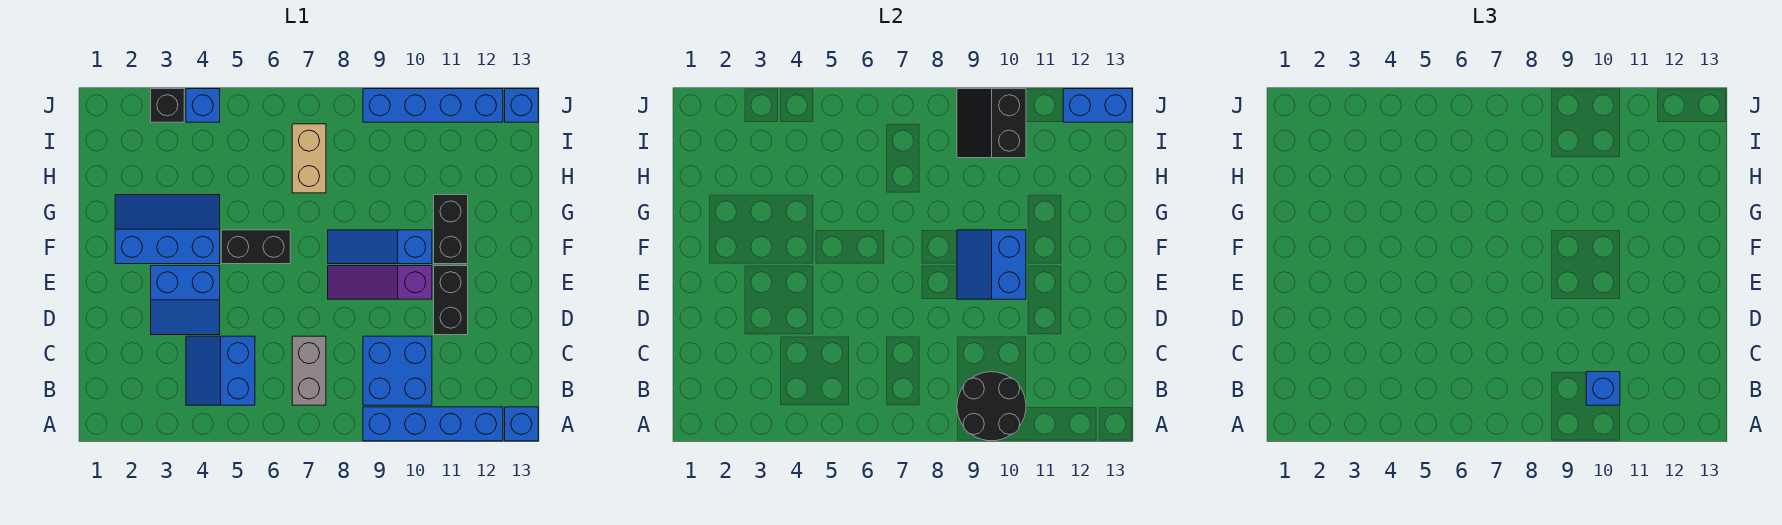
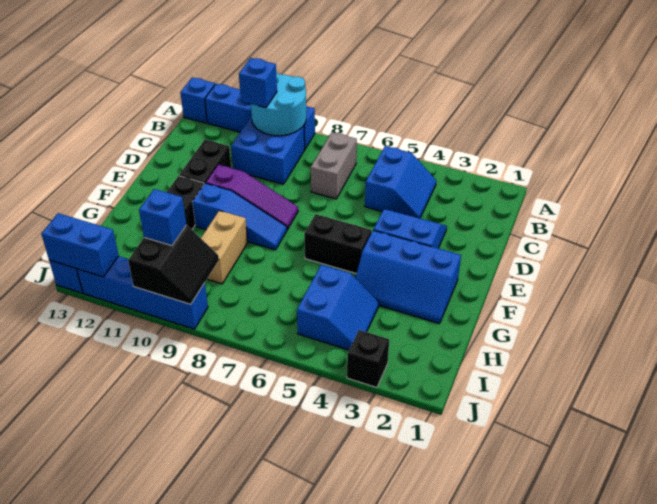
black 2x2 round brick [957,372,1026,441] -> cyan 2x2 round brick [251,72,306,136]
blue 2x2 slope [957,230,1026,299] -> blue 2x2 slope moved to [297,265,379,350]
tan 1x2 brick [292,124,326,193] -> tan 1x2 brick moved to [201,211,248,284]
blue 1x1 brick [186,89,220,122] -> blue 1x1 brick moved to [139,189,186,246]

